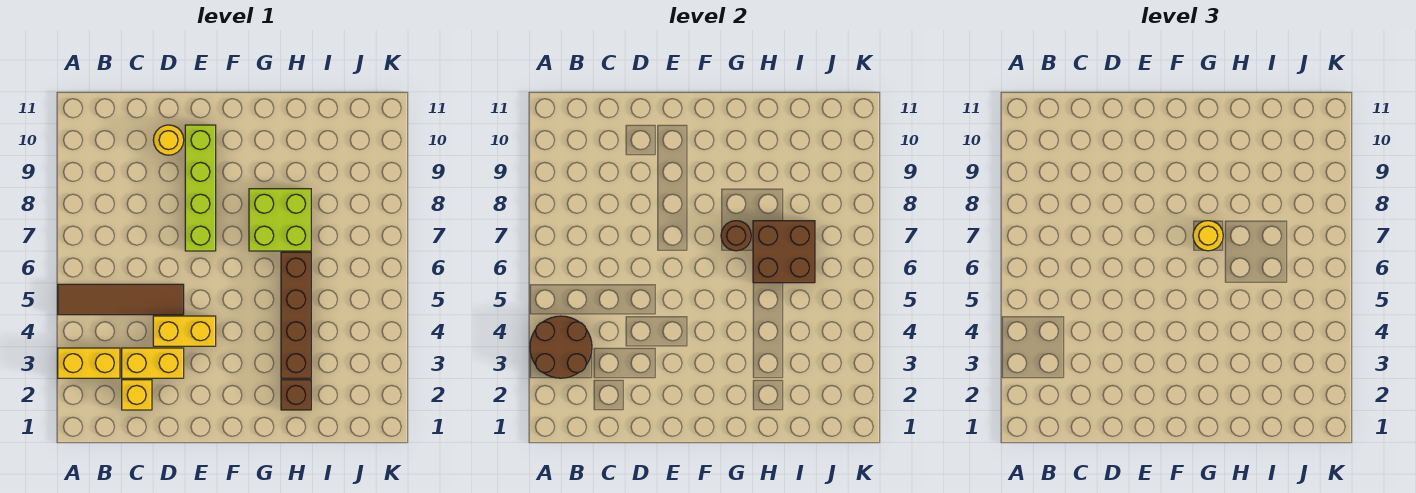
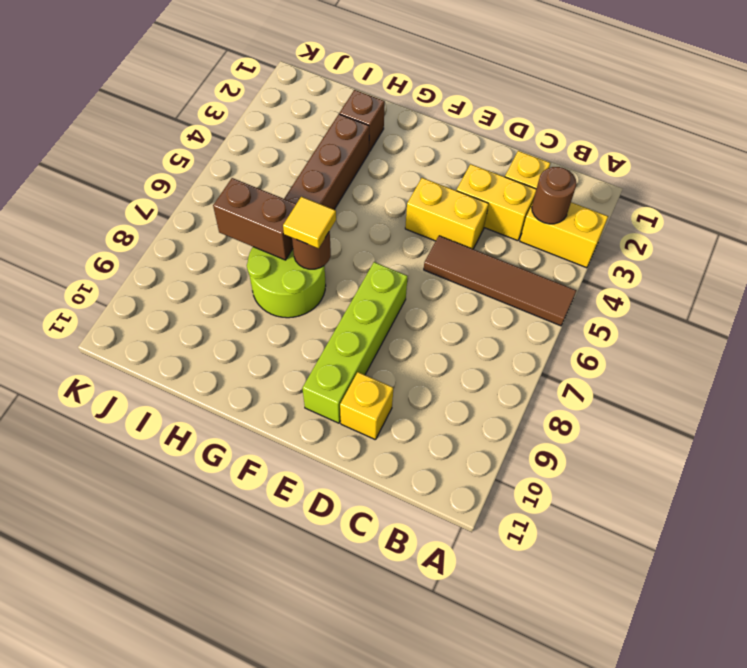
brown 2x2 round brick [530,316,592,378] -> brown 1x1 round brick [532,167,576,224]
yellow 1x1 round brick [153,125,184,155] -> yellow 1x1 brick [340,372,393,440]
lime 2x2 brick [249,189,311,251] -> lime 2x2 round brick [247,247,326,318]
yellow 1x1 round brick [1193,221,1223,251] -> yellow 1x1 tile [283,197,336,248]
brown 2x2 brick [753,221,815,283] -> brown 1x2 brick [213,178,296,260]

